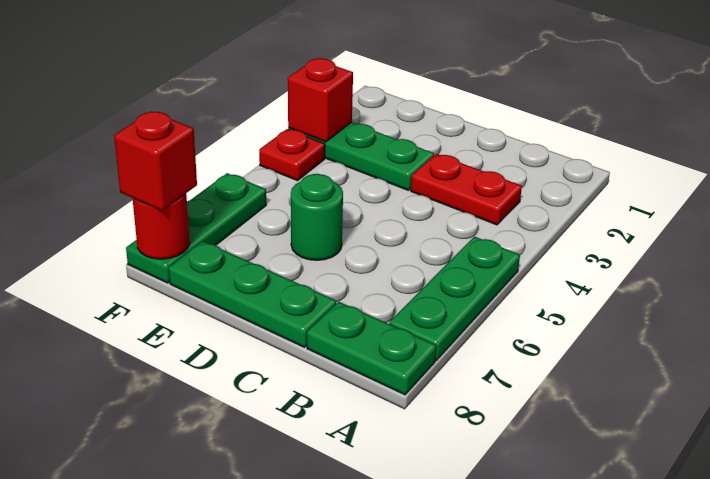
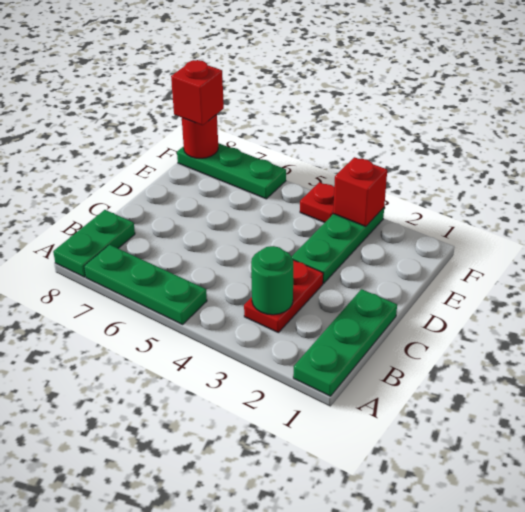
green 1x3 plate [169,241,336,347] -> green 1x3 plate moved to [293,289,397,396]
green 1x1 round brick [291,174,343,260] -> green 1x1 round brick moved to [251,246,293,315]

